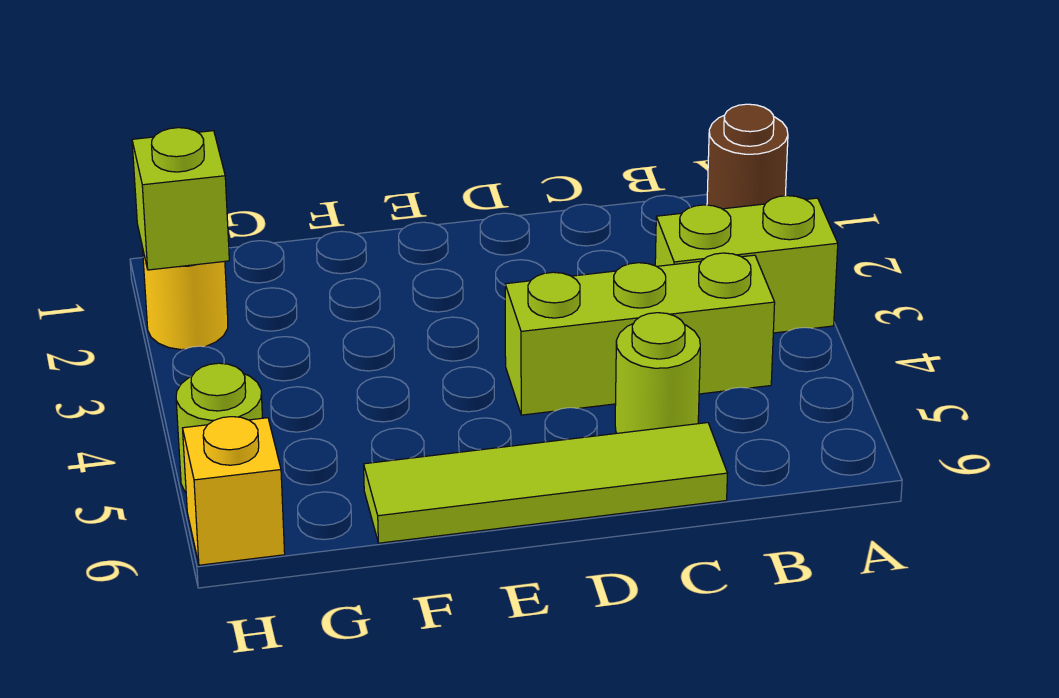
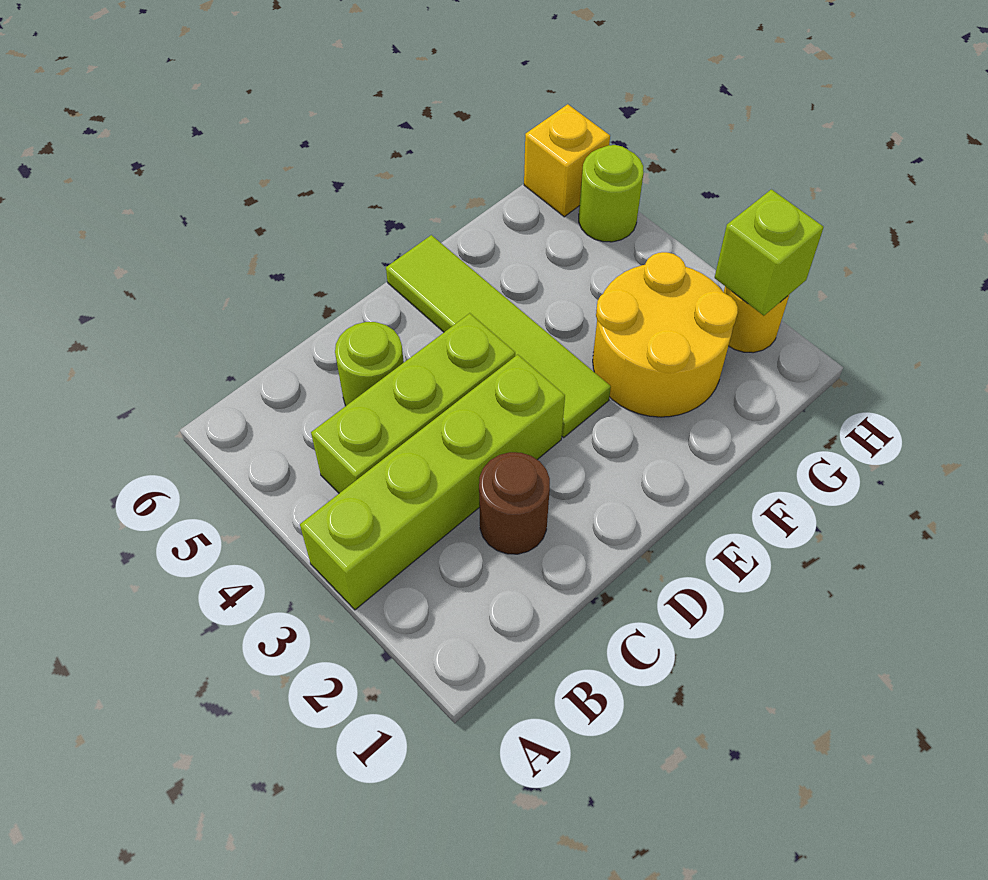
brown 1x1 round brick [707,104,788,209] -> brown 1x1 round brick moved to [479,452,550,554]
lime 1x2 brick [655,196,838,333] -> lime 1x4 brick [300,355,565,610]
lime 1x4 tile [364,423,728,543] -> lime 1x4 tile turned to [386,235,611,437]
none -> yellow 2x2 round brick [593,252,738,417]

